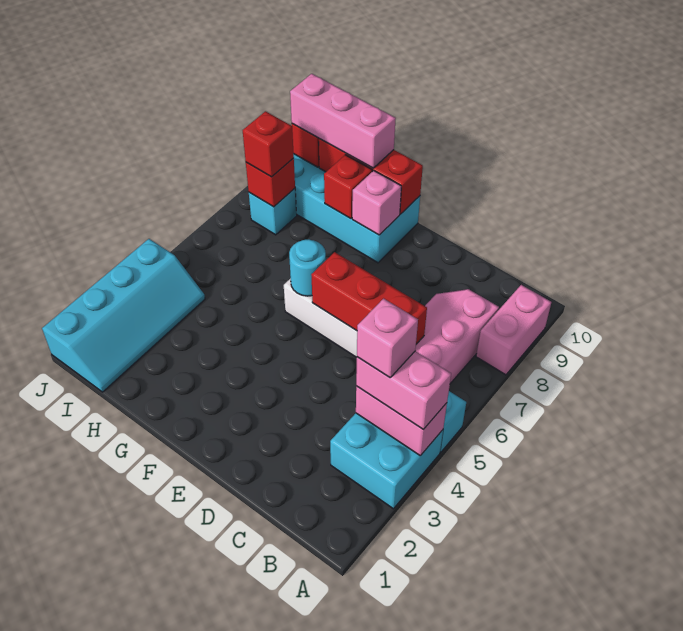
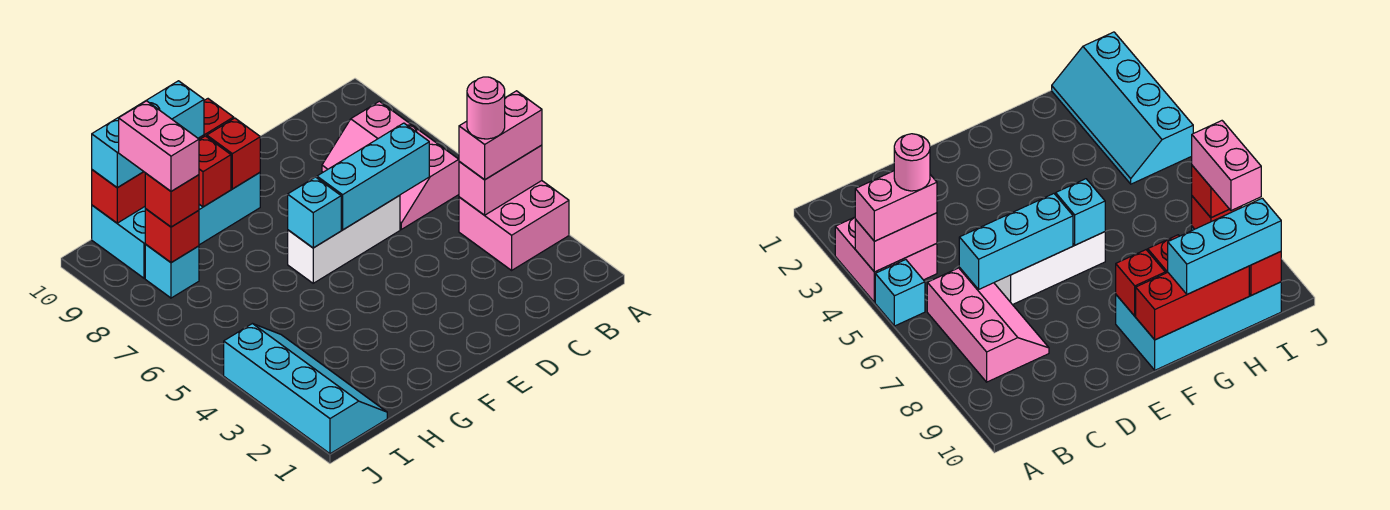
cyan 2x2 brick [330,413,443,509] -> pink 2x2 brick [459,181,569,270]
pink 1x2 brick [476,285,551,375] -> pink 1x2 brick moved to [119,101,199,191]
pink 1x1 brick [357,299,418,377] -> pink 1x1 round brick [467,77,505,139]
red 1x3 brick [311,252,427,344] -> cyan 1x3 brick [317,123,429,230]
cyan 1x1 round brick [289,239,326,296] -> cyan 1x1 brick [288,177,341,248]
pink 1x1 brick [352,171,401,235] -> red 1x1 brick [207,118,260,189]
pink 1x3 brick [290,74,396,168] -> cyan 1x3 brick [92,81,204,188]

